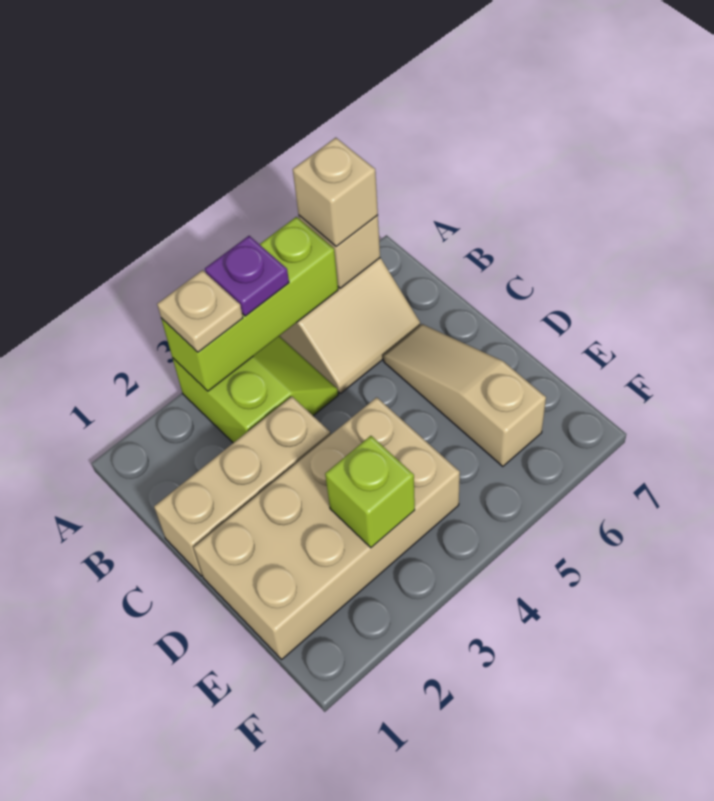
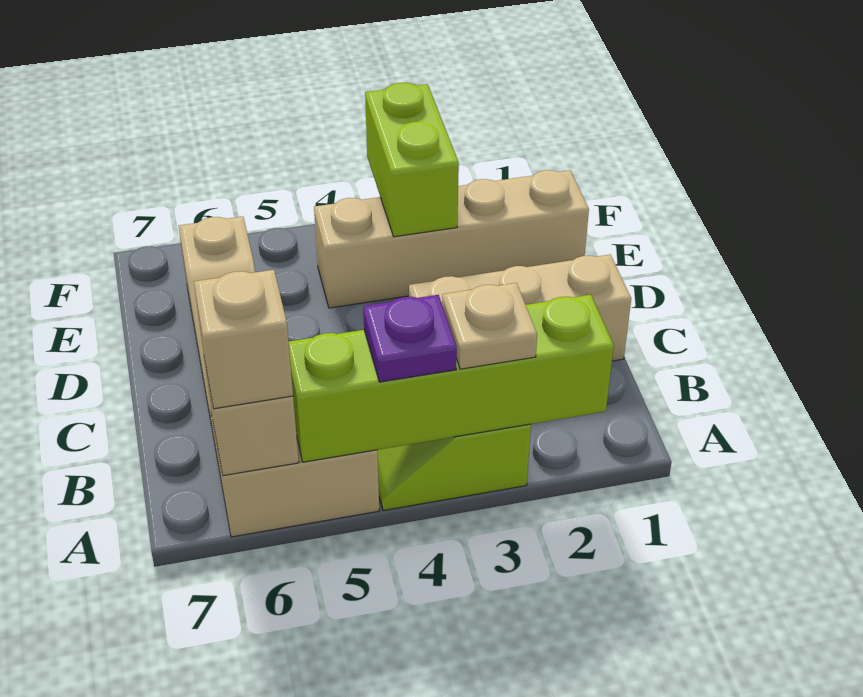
lime 1x3 brick [161,217,338,391] -> lime 1x4 brick [289,295,614,462]
tan 2x4 brick [193,397,460,659] -> tan 1x4 brick [314,170,589,308]
lime 1x1 brick [325,436,415,548] -> lime 1x2 brick [365,83,459,237]

